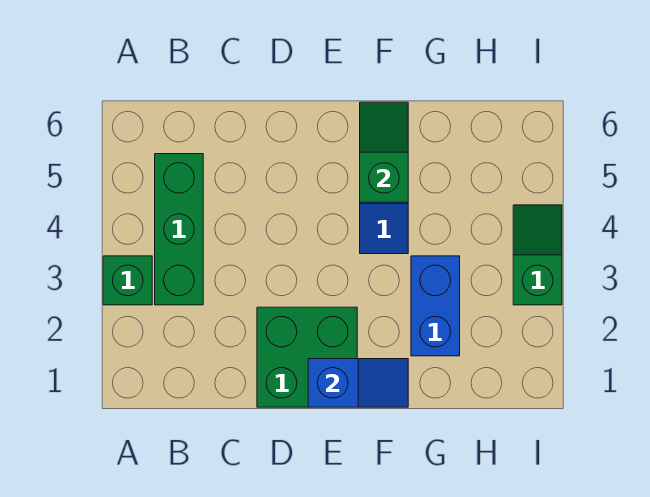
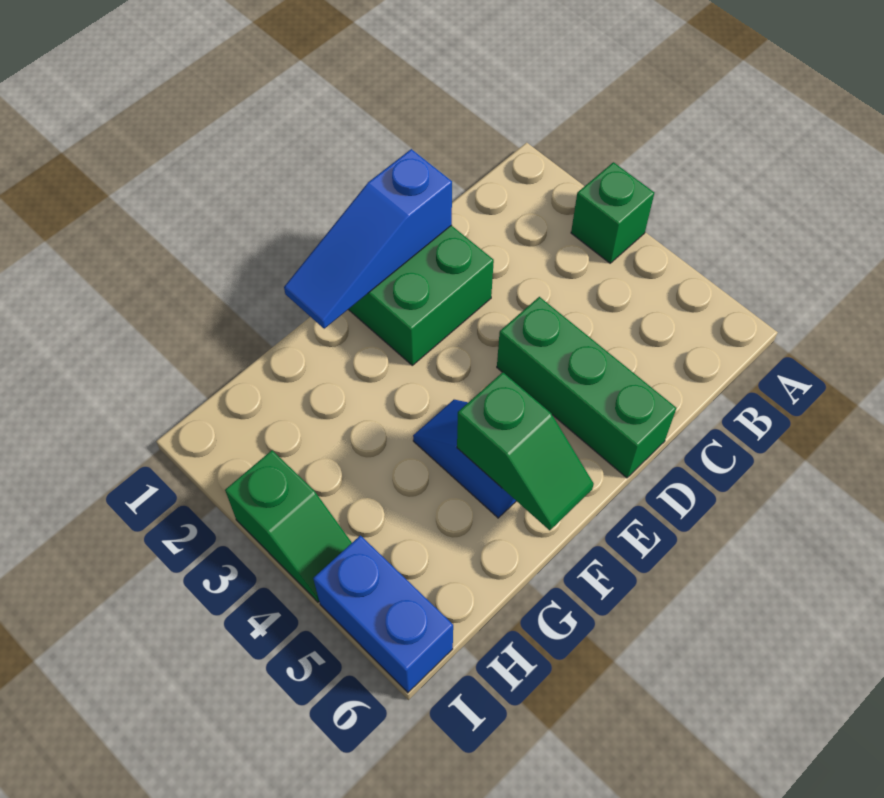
green 1x3 brick [155,154,203,305] -> green 1x3 brick moved to [497,297,676,478]
blue 1x2 slope [308,359,408,407] -> blue 1x3 slope [284,149,452,329]
blue 1x2 brick [411,256,460,356] -> blue 1x2 brick moved to [313,536,453,693]

